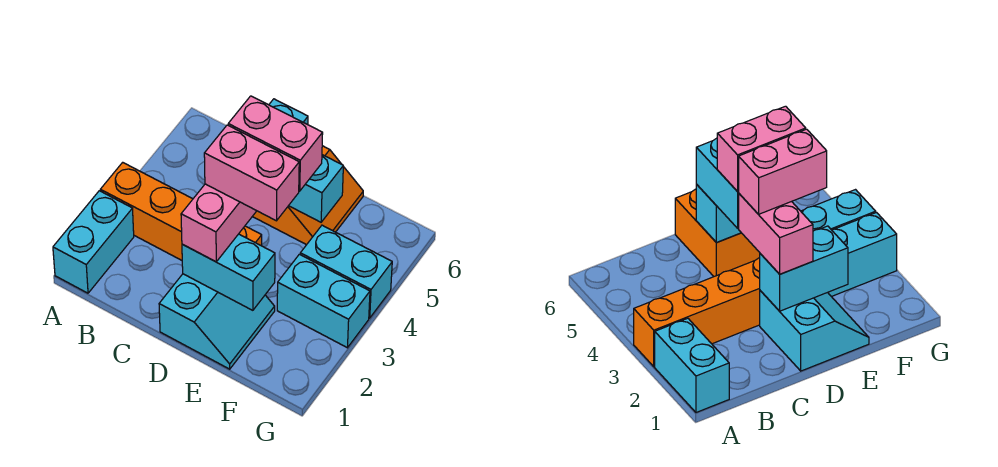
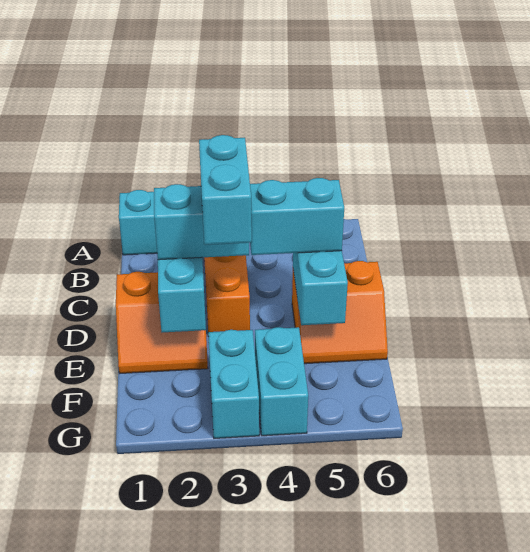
cyan 2x2 slope [159,274,275,369] -> orange 2x2 slope [116,272,208,373]
pink 1x2 brick [181,184,256,262] -> cyan 1x2 brick [154,184,249,260]
pink 1x2 brick [204,125,299,221] -> cyan 1x2 brick [199,135,252,245]
pink 1x2 brick [228,96,323,191] -> none

